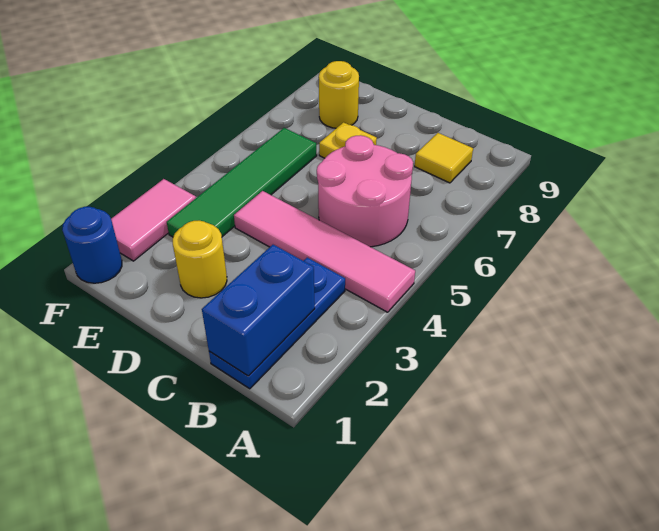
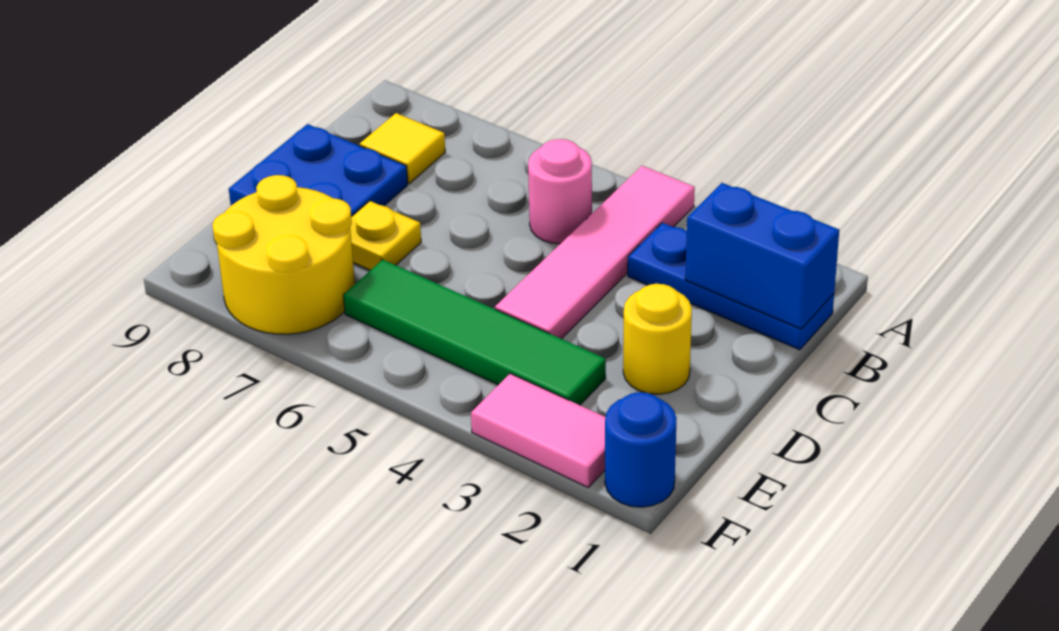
pink 2x2 round brick [317,135,413,247] -> pink 1x1 round brick [528,139,592,244]
none -> blue 2x2 plate [229,124,408,217]
yellow 1x1 round brick [319,61,359,128] -> yellow 2x2 round brick [213,175,355,334]

